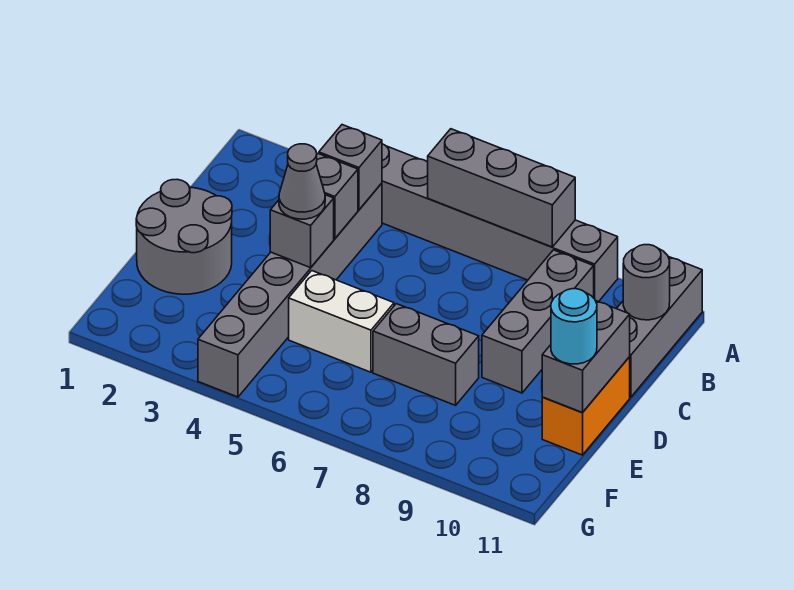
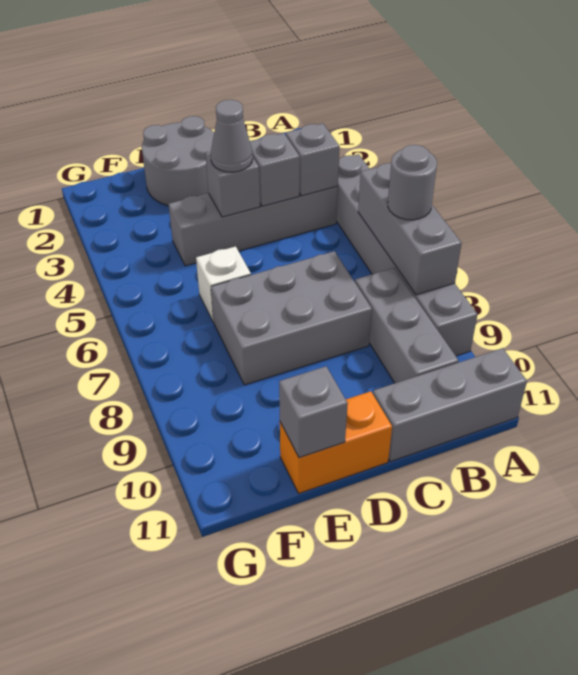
grey 1x6 brick [198,183,382,397] -> grey 1x4 brick [169,187,338,266]
grey 1x3 brick [482,250,594,393] -> grey 1x3 brick turned to [355,268,459,383]
grey 1x1 round brick [623,245,670,320] -> grey 1x1 round brick moved to [388,145,437,220]
grey 1x2 brick [542,301,630,413] -> grey 1x1 brick [279,366,348,458]
white 1x2 brick [289,271,394,372] -> white 1x1 brick [196,246,251,322]
grey 1x2 brick [373,304,479,405] -> grey 2x3 brick [211,251,372,385]
cyan 1x1 round brick [551,289,597,364] -> none

